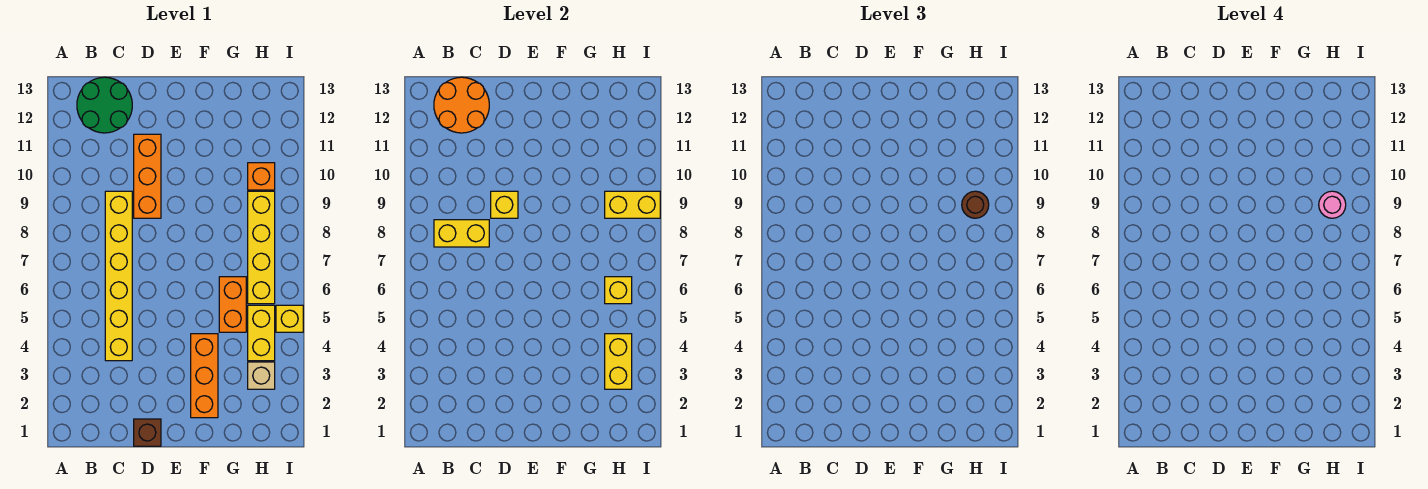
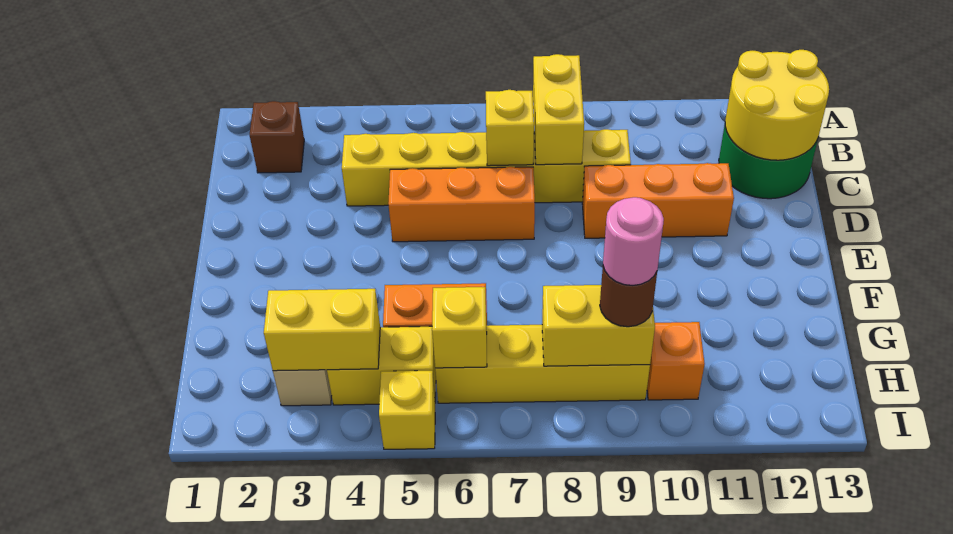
orange 2x2 round brick [434,77,489,133] -> yellow 2x2 round brick [725,50,829,160]
brown 1x1 brick [134,419,161,446] -> brown 1x1 brick moved to [250,101,304,173]
yellow 1x1 brick [491,191,518,218] -> yellow 1x1 brick moved to [486,90,534,166]
orange 1x3 brick [191,334,218,418] -> orange 1x3 brick moved to [388,167,535,242]
yellow 1x2 brick [605,191,660,218] -> yellow 1x2 brick turned to [542,285,655,366]

